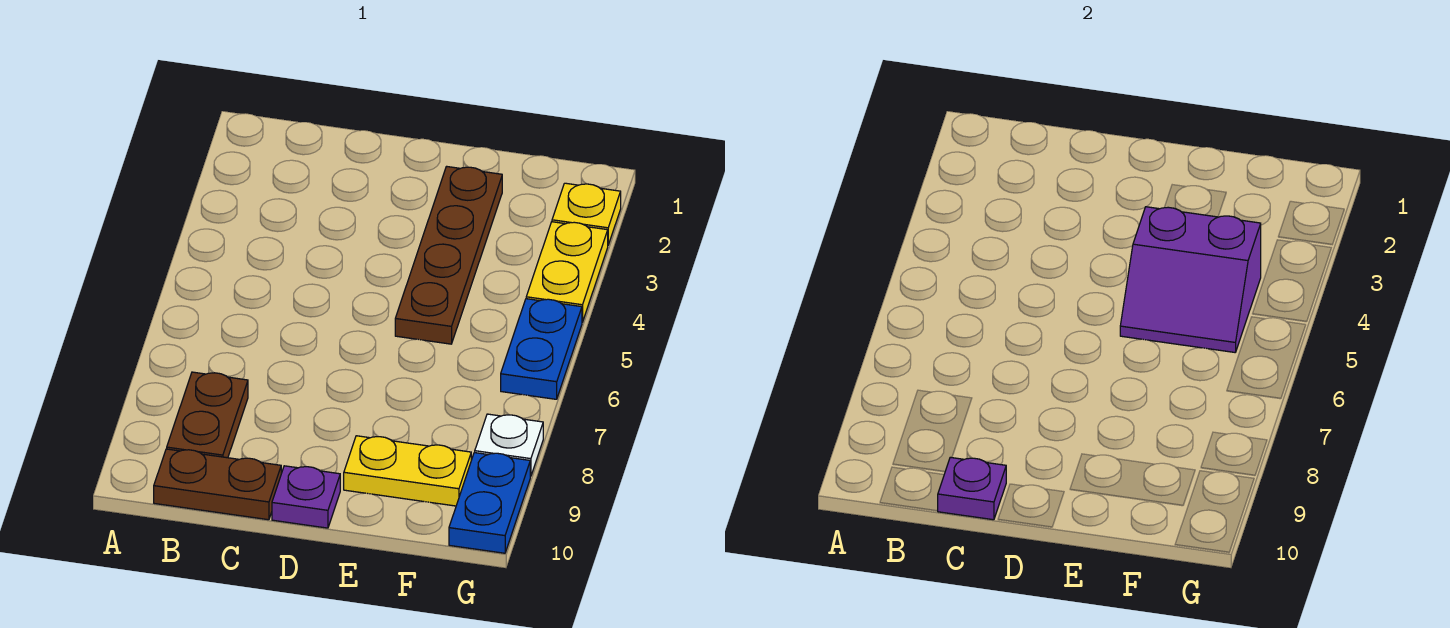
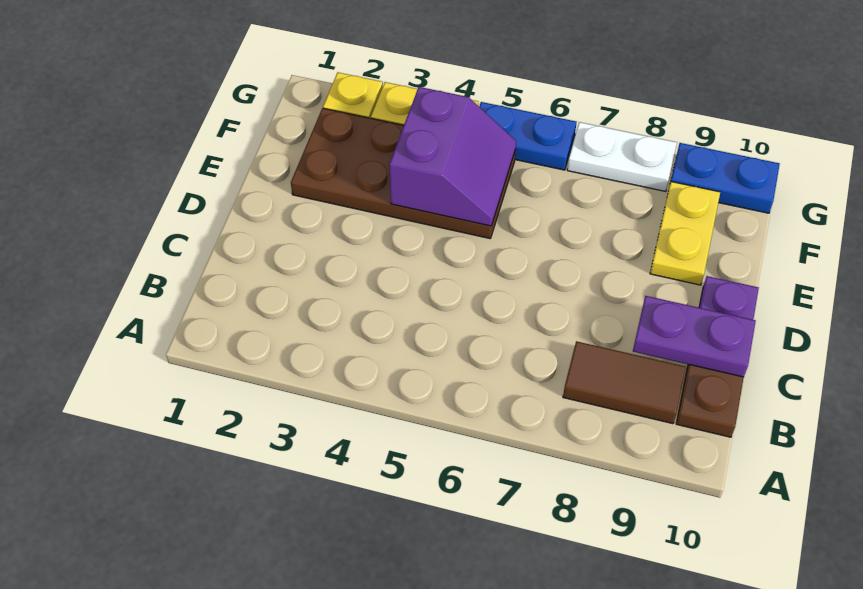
brown 1x2 plate [167,372,248,458] -> brown 1x2 tile [563,341,686,424]
purple 1x1 plate [938,457,1006,520] -> purple 1x2 plate [633,296,756,377]
brown 1x4 plate [395,166,502,344] -> brown 2x4 plate [291,108,516,239]
white 1x1 plate [475,414,543,476] -> white 1x2 plate [567,122,677,192]

